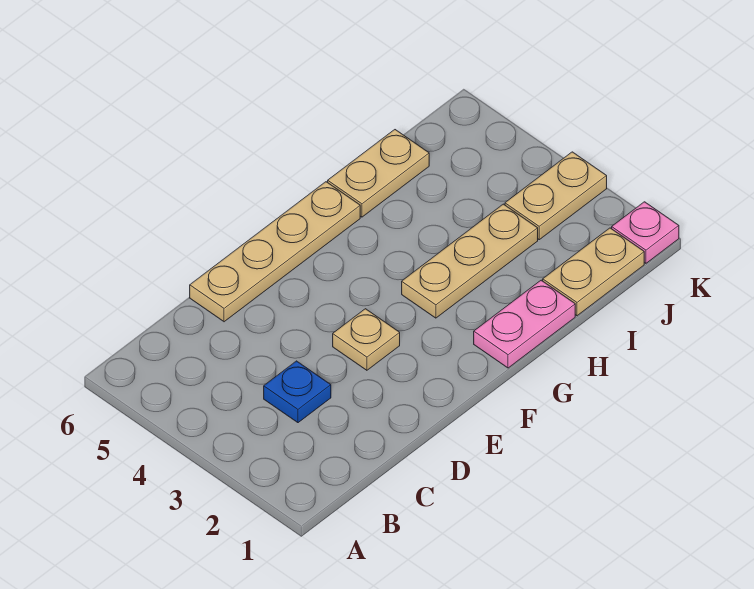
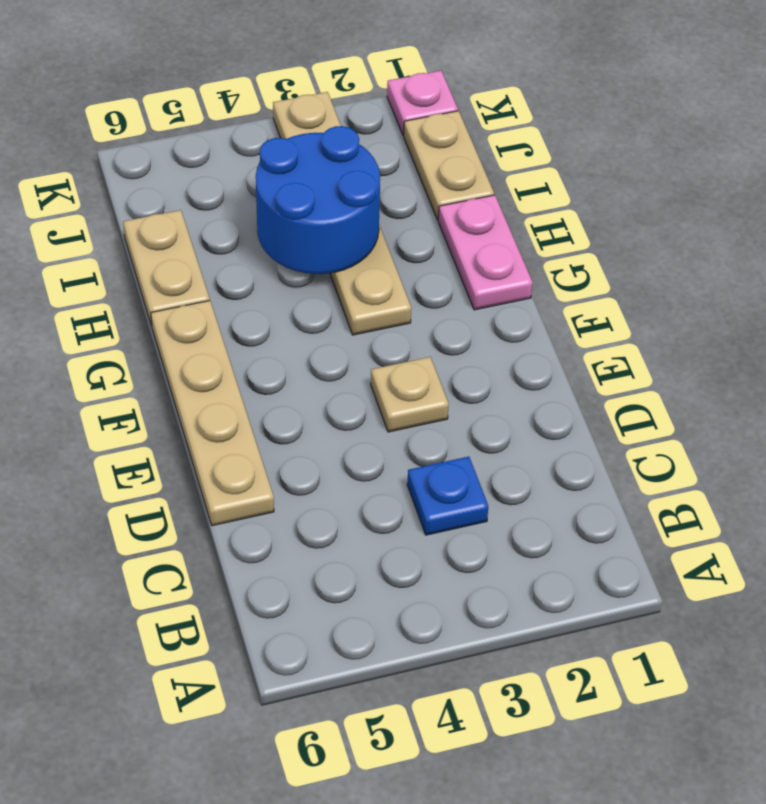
none -> blue 2x2 round brick [256,126,380,274]

